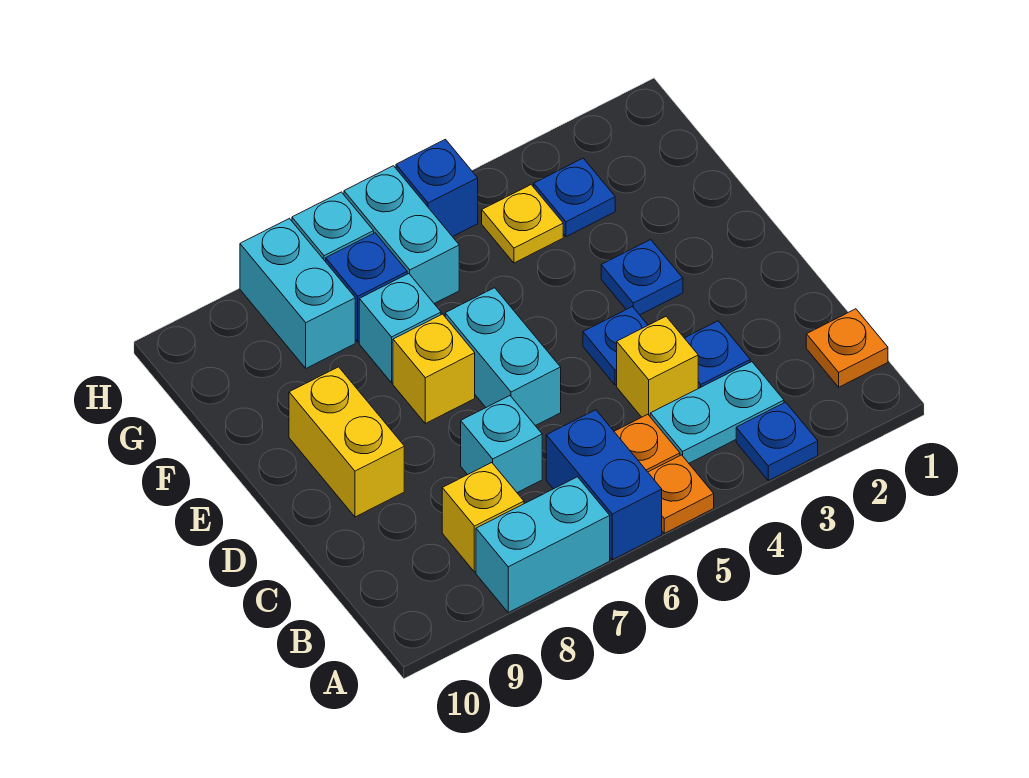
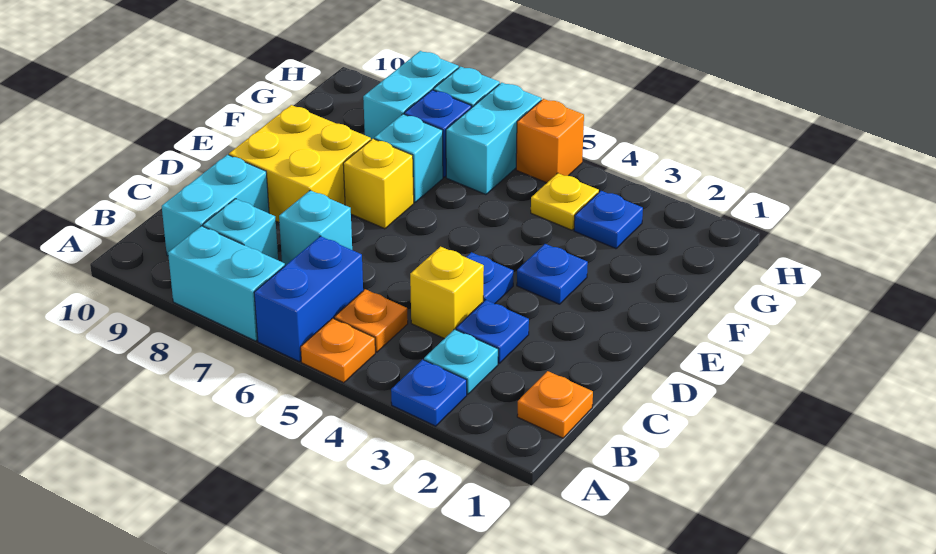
cyan 1x2 plate [650,362,784,463] -> cyan 1x1 plate [424,329,498,394]
yellow 1x1 brick [442,463,524,572] -> cyan 1x1 brick [203,199,278,260]
cyan 1x2 brick [445,288,561,426] -> cyan 1x2 brick moved to [162,155,269,256]
yellow 1x2 brick [289,367,404,517] -> yellow 2x2 brick [229,105,371,222]
blue 1x1 brick [396,139,478,237] -> orange 1x1 brick [516,99,584,183]

